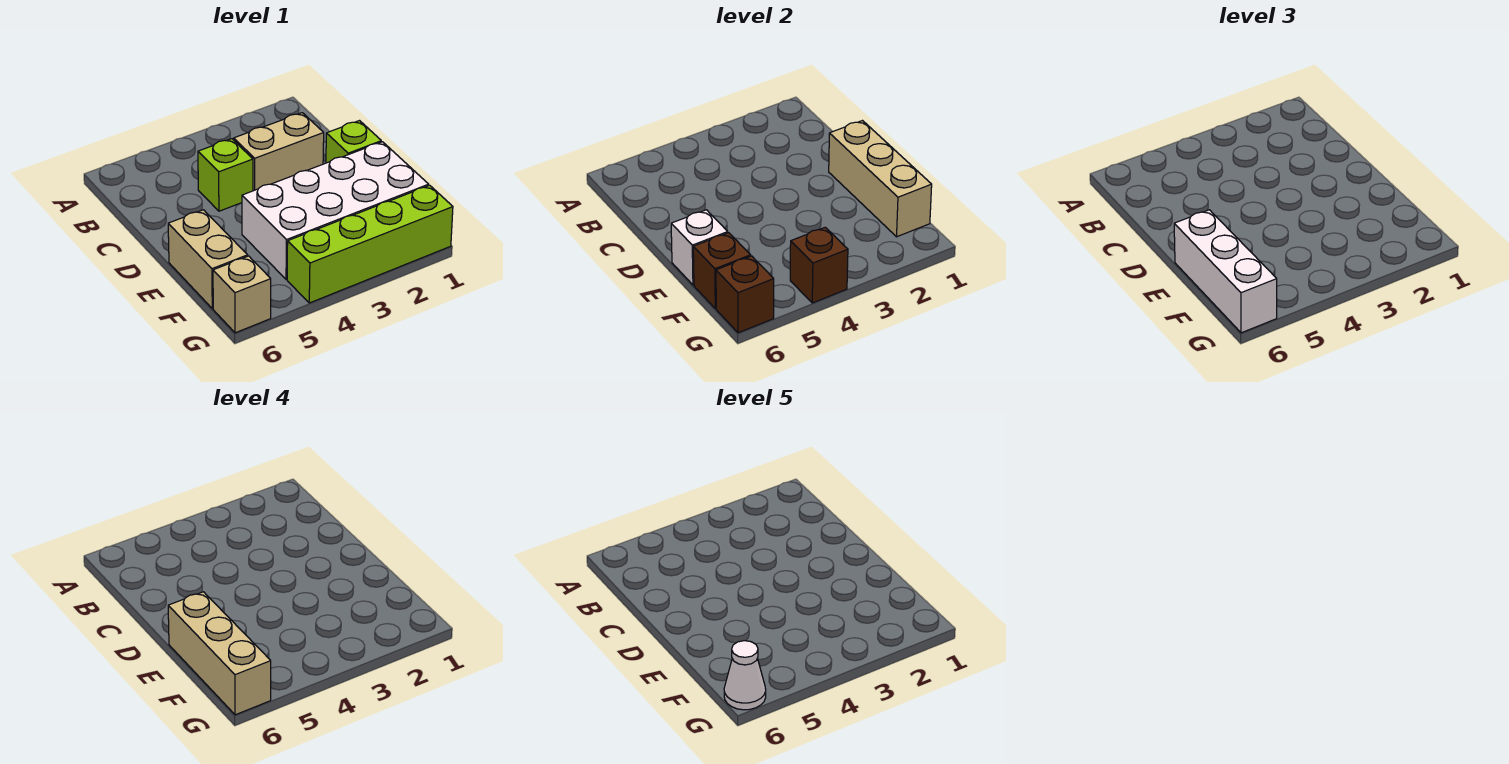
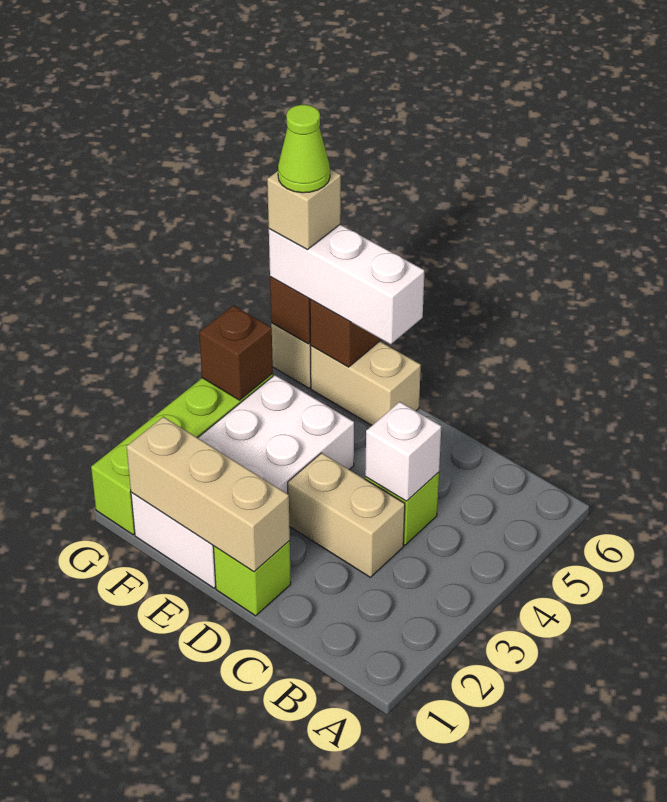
tan 1x2 brick [234,113,324,191] -> tan 1x2 brick turned to [288,453,405,577]
white 1x1 brick [671,210,728,285] -> white 1x1 brick moved to [365,402,441,501]
tan 1x3 brick [168,592,271,715] -> tan 1x1 brick [267,169,341,250]
white 1x1 cone [724,641,766,710] -> lime 1x1 cone [278,105,330,193]

